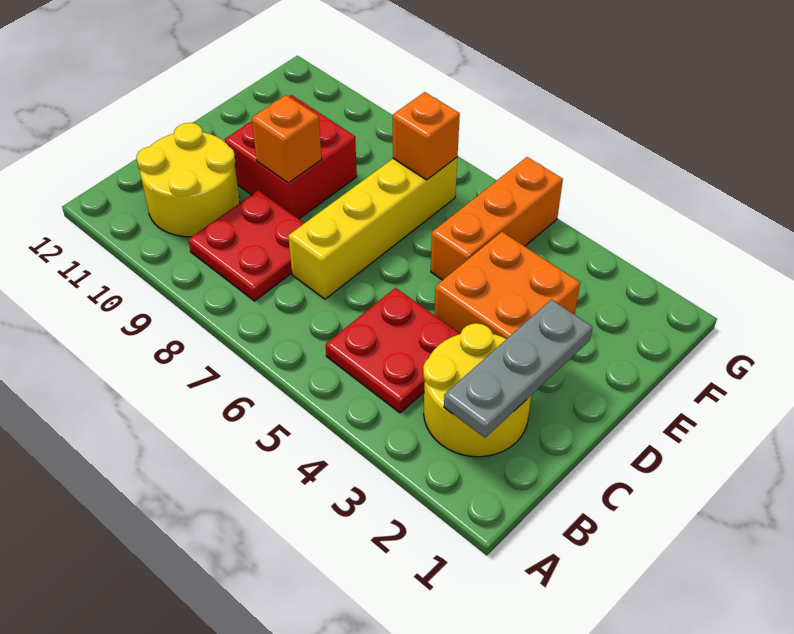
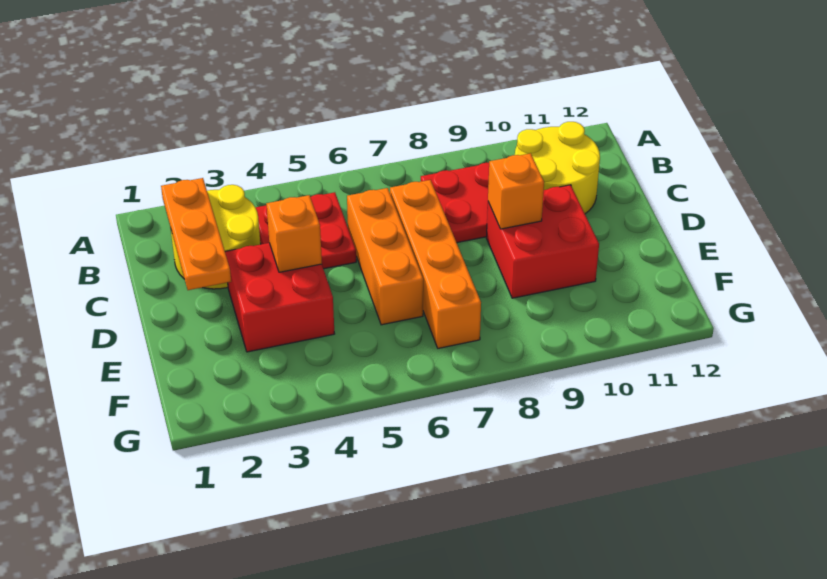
grey 1x3 plate [444,300,593,438] -> orange 1x3 plate [161,178,231,290]
yellow 1x4 brick [288,158,457,299] -> orange 1x4 brick [390,180,481,348]
orange 2x2 brick [434,232,580,339] -> red 2x2 brick [225,243,335,352]
orange 1x3 brick [431,157,563,280] -> orange 1x3 brick moved to [347,188,423,325]
orange 1x1 brick [393,92,460,180] -> orange 1x1 brick moved to [266,195,322,272]

